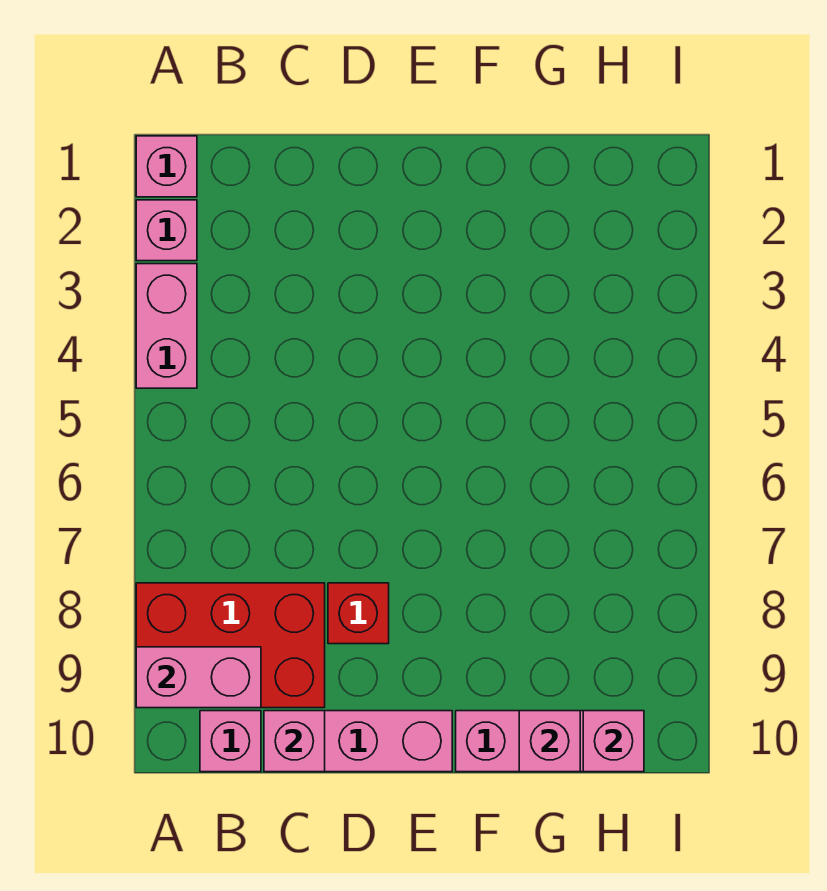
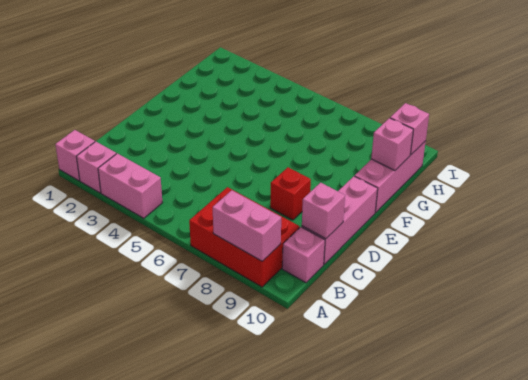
red 2x3 brick [136,583,325,708] -> red 2x3 brick turned to [189,187,300,287]
pink 1x2 brick [136,647,261,708] -> pink 1x2 brick turned to [213,190,281,261]

